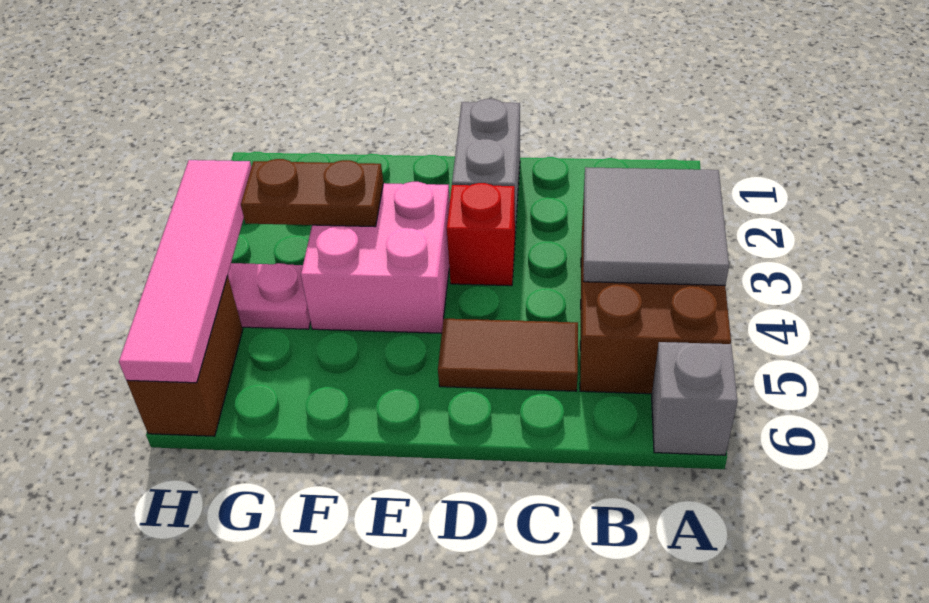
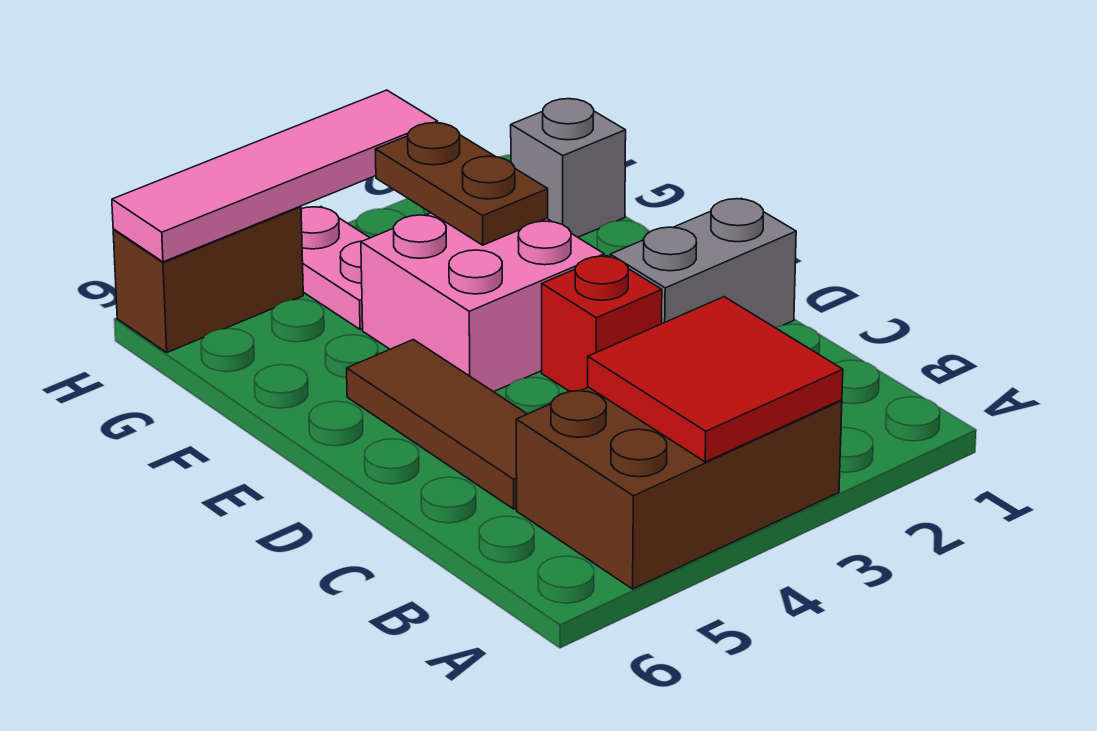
grey 2x2 tile [584,167,729,285] -> red 2x2 tile [588,297,843,462]
grey 1x1 brick [652,342,737,455] -> grey 1x1 brick moved to [511,99,626,237]
brown 1x2 tile [438,319,578,391] -> brown 1x3 tile [347,340,527,509]

